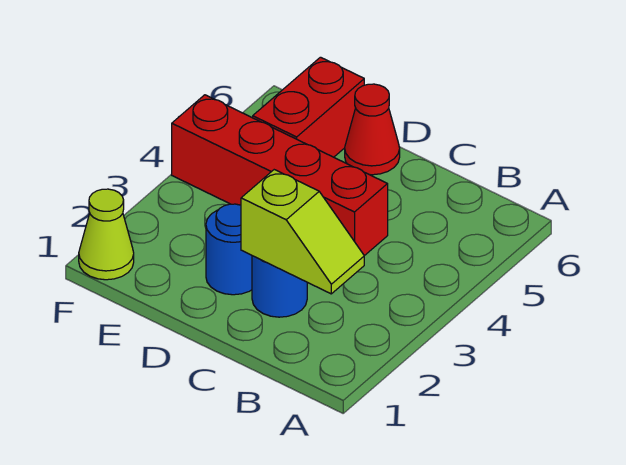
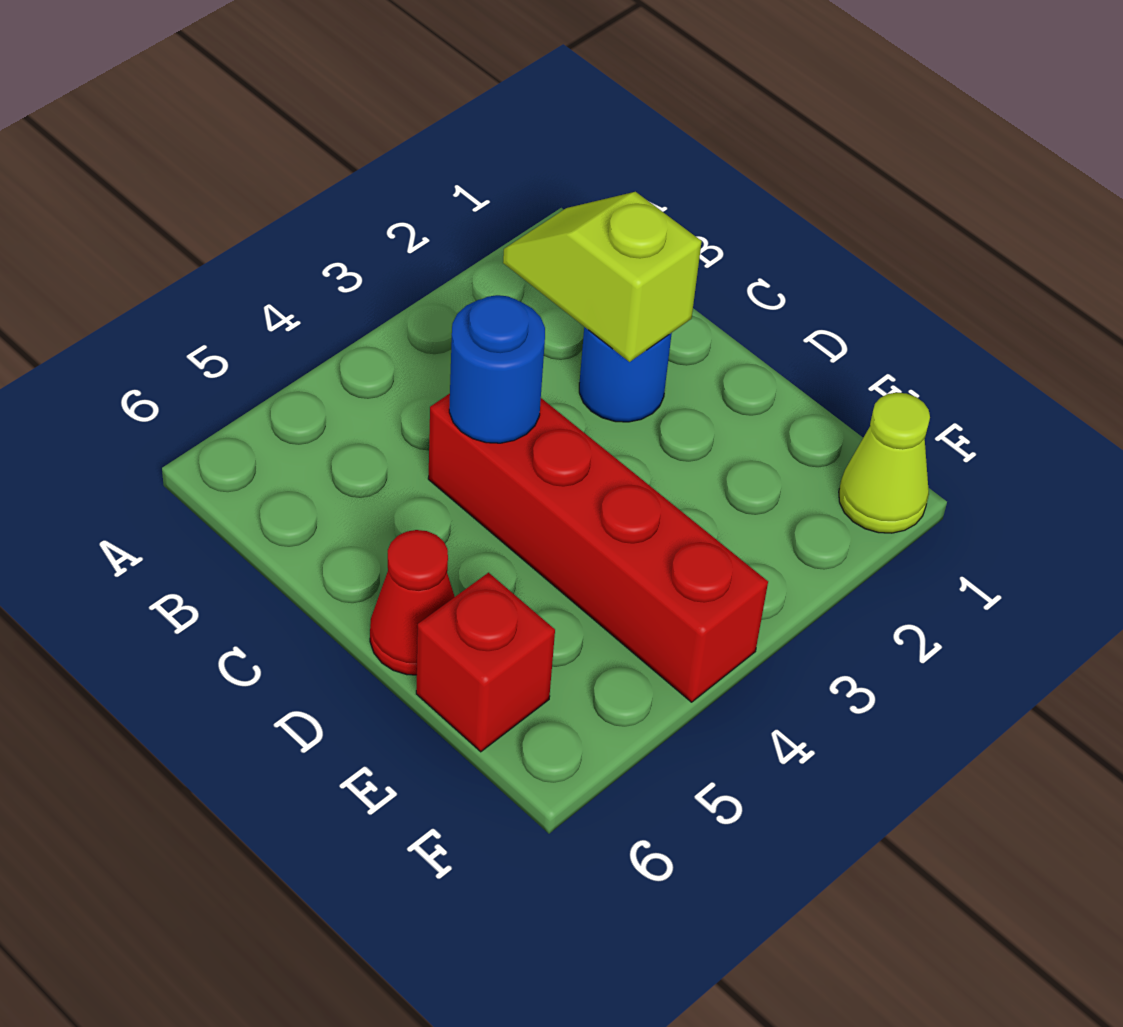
blue 1x1 round brick [206,204,252,295] -> blue 1x1 round brick moved to [449,295,545,443]
red 1x2 brick [253,57,364,157] -> red 1x1 brick [416,573,555,752]

